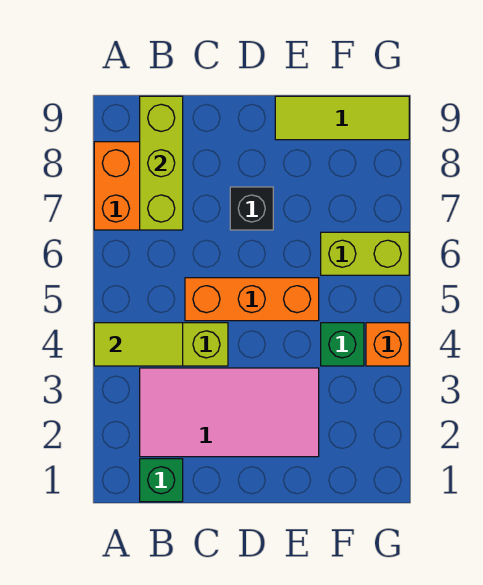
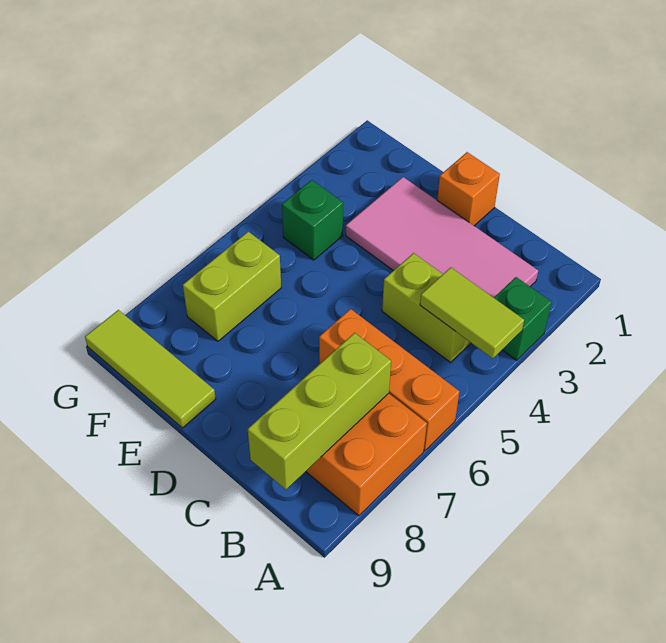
green 1x1 brick [140,459,183,502] -> green 1x1 brick moved to [494,277,552,361]
orange 1x3 brick [185,278,319,321] -> orange 1x3 brick moved to [319,309,459,451]
black 1x1 brick [230,187,273,230] -> none
lime 1x2 brick [321,232,409,275] -> lime 1x2 brick turned to [183,232,281,341]
orange 1x1 brick [366,323,409,366] -> orange 1x1 brick moved to [437,152,500,226]

